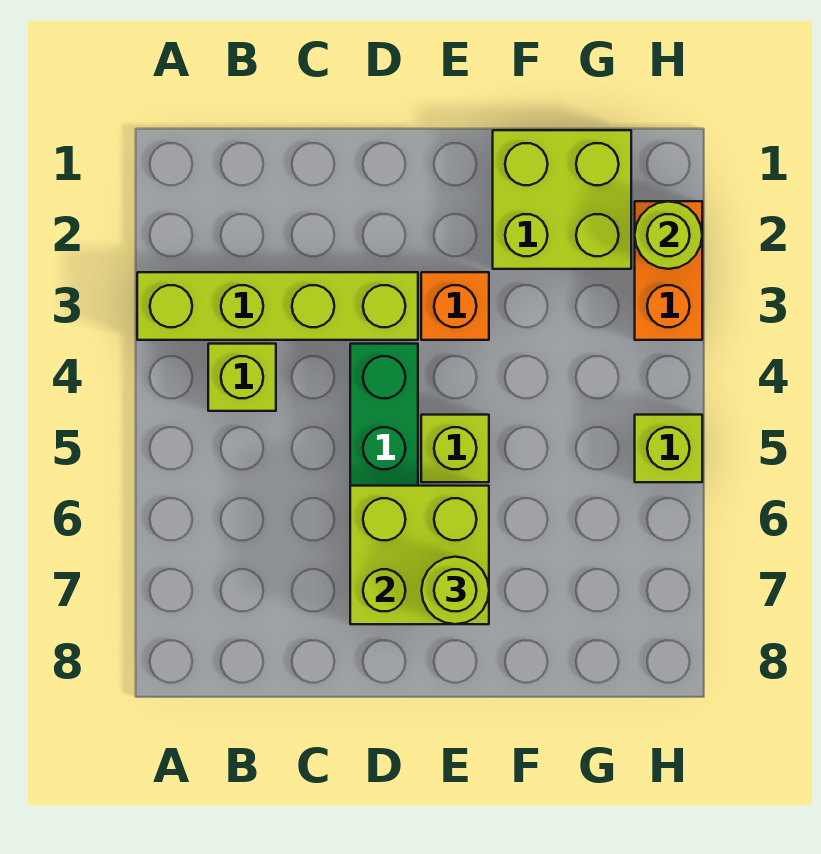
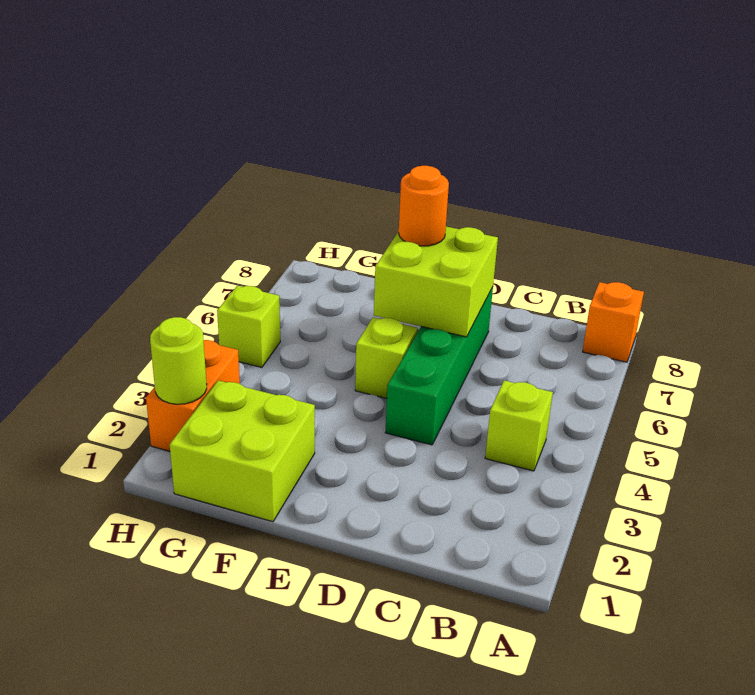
lime 1x4 brick [137,272,418,340] -> none
orange 1x1 brick [421,272,489,340] -> orange 1x1 brick moved to [583,282,644,362]
lime 1x1 round brick [422,557,489,624] -> orange 1x1 round brick [399,166,449,246]

